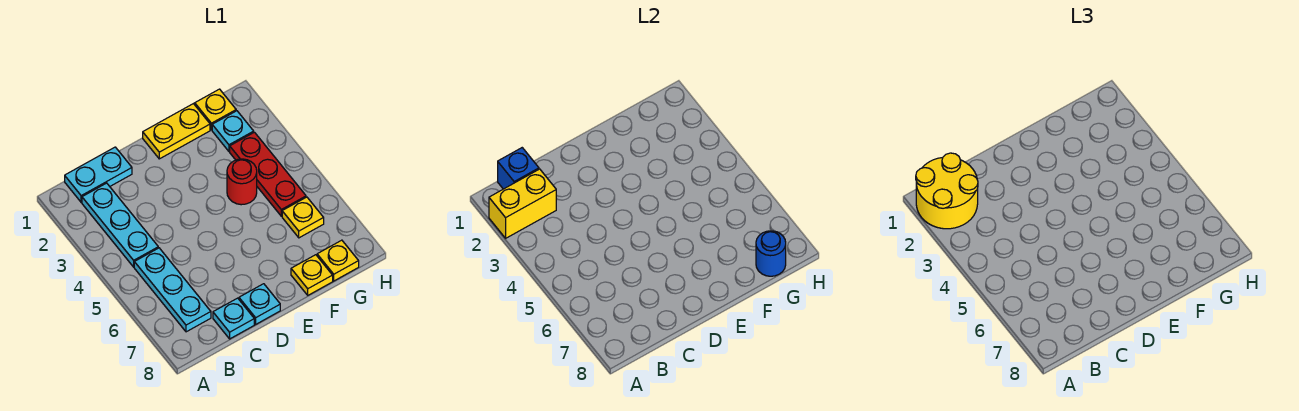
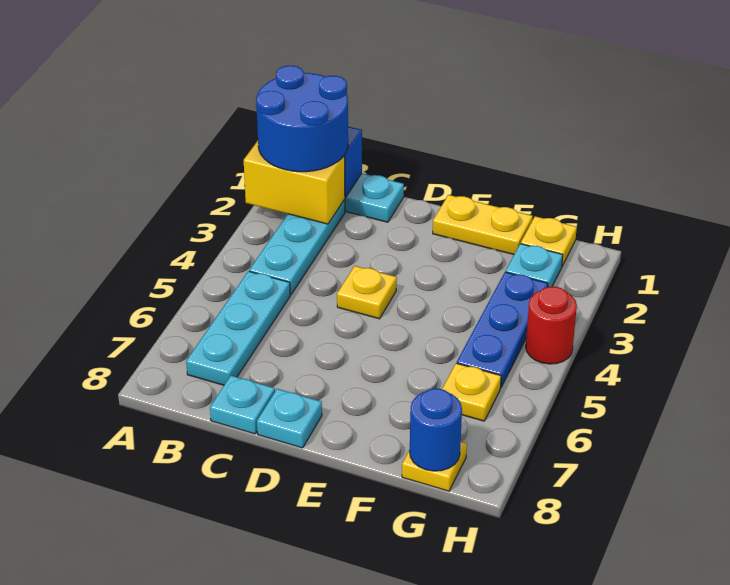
yellow 2x2 round brick [916,153,978,229] -> blue 2x2 round brick [256,66,348,172]
red 1x1 round brick [227,159,257,205] -> red 1x1 round brick moved to [526,287,577,364]
yellow 1x1 plate [291,255,333,295] -> yellow 1x1 plate moved to [337,266,397,319]
red 1x3 plate [230,132,306,216] -> blue 1x3 plate [457,272,548,388]

